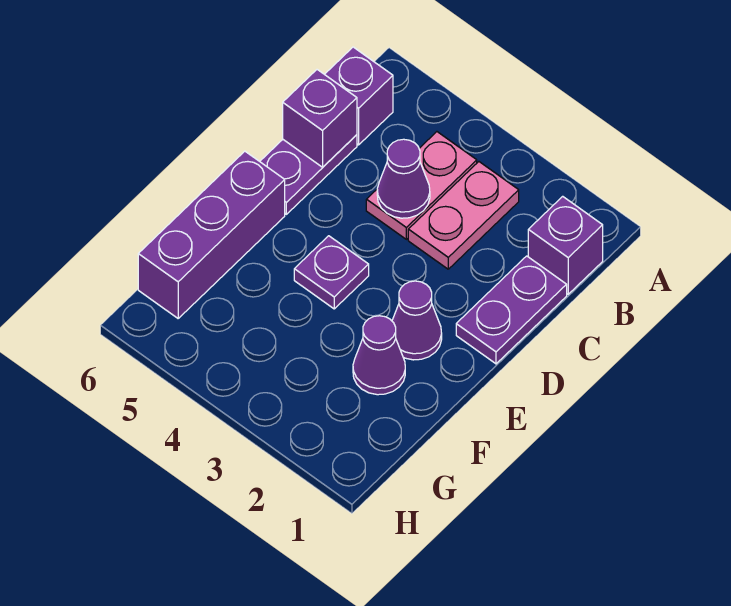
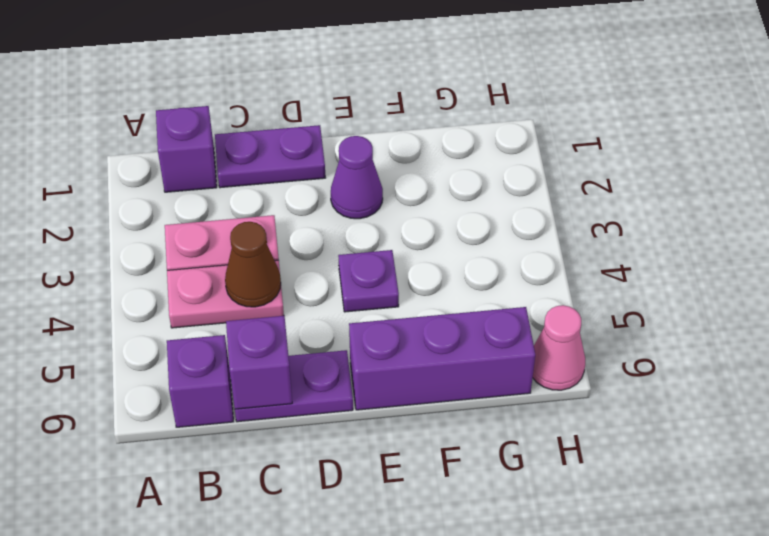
purple 1x1 cone [377,139,430,218] -> brown 1x1 cone [225,222,281,307]
purple 1x1 cone [353,316,405,395] -> none
none -> pink 1x1 cone [533,305,585,390]

